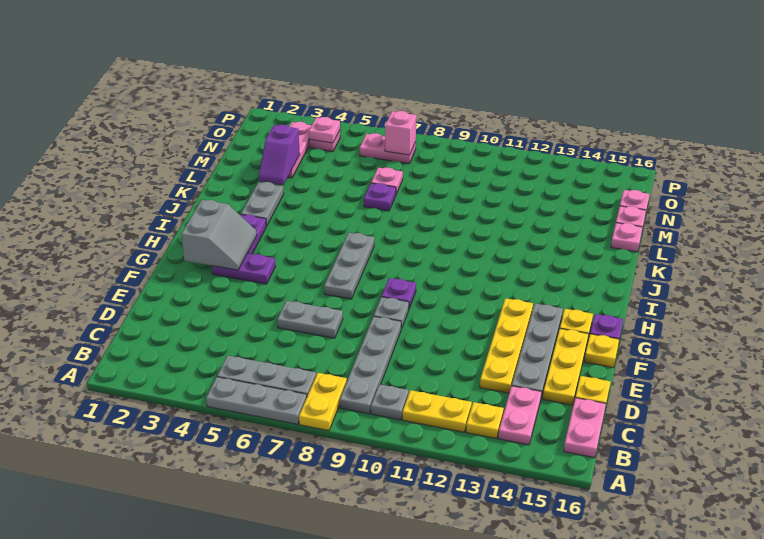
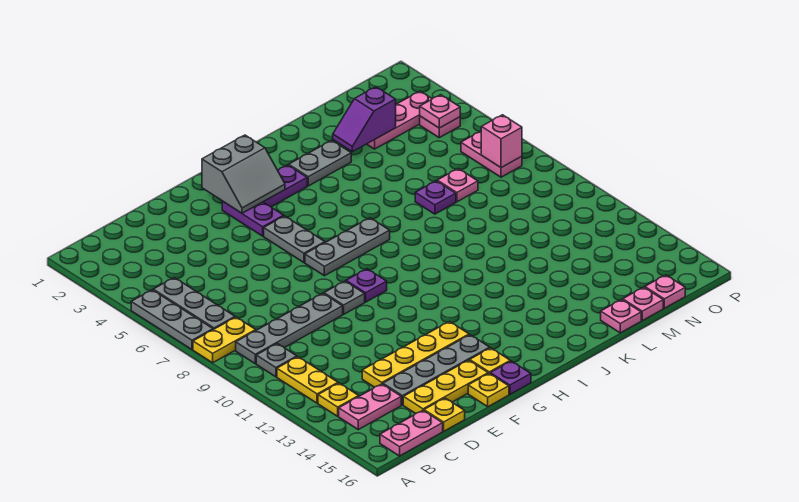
grey 1x2 plate [277,301,343,338] -> grey 1x2 plate moved to [264,216,325,263]

